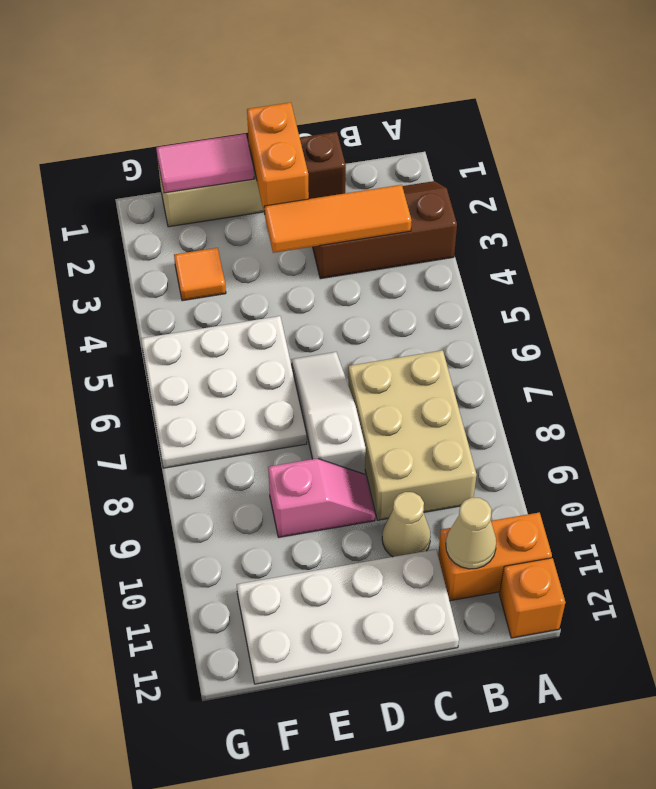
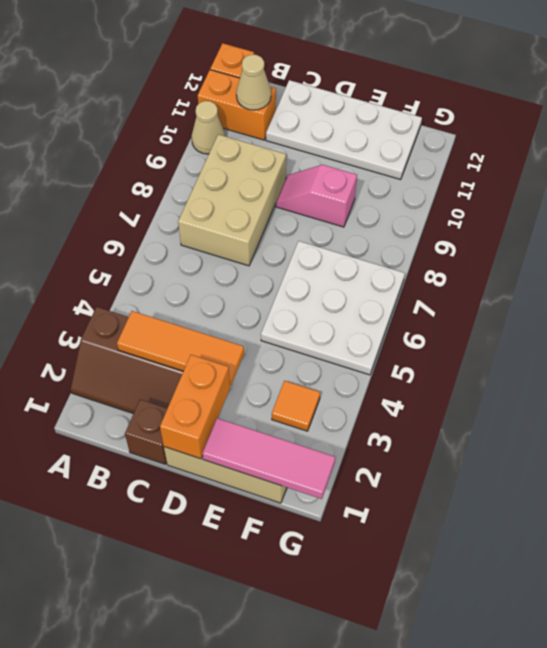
tan 1x1 cone [382,492,431,557] -> tan 1x1 cone moved to [192,101,225,154]
white 1x3 slope [291,352,366,474] -> none
pink 1x2 tile [156,134,254,193] -> pink 1x3 tile [202,418,335,499]

